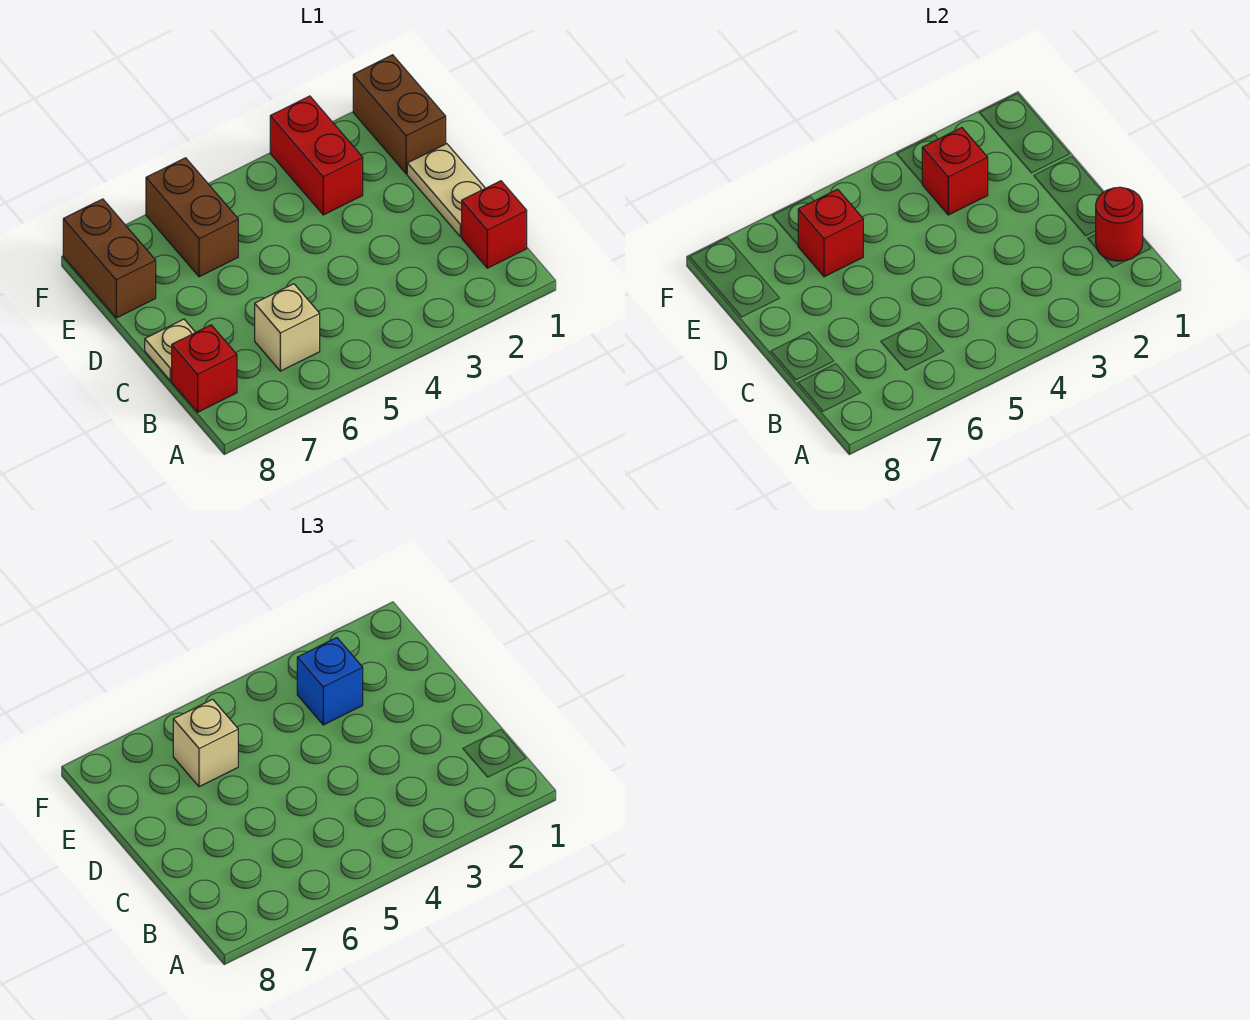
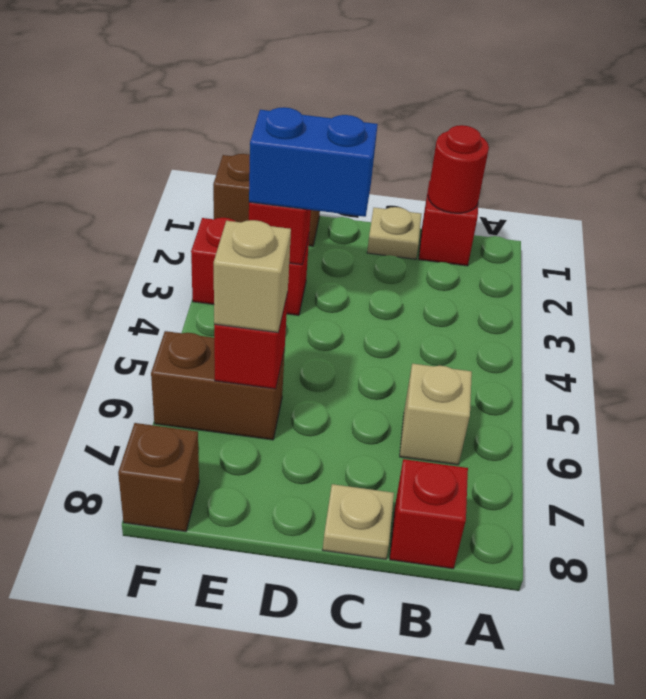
tan 1x2 plate [407,144,485,237] -> tan 1x1 plate [367,207,422,259]
blue 1x1 brick [297,638,363,725] -> blue 1x2 brick [249,107,378,217]
brown 1x2 brick [63,199,156,318] -> brown 1x1 brick [118,423,199,531]

